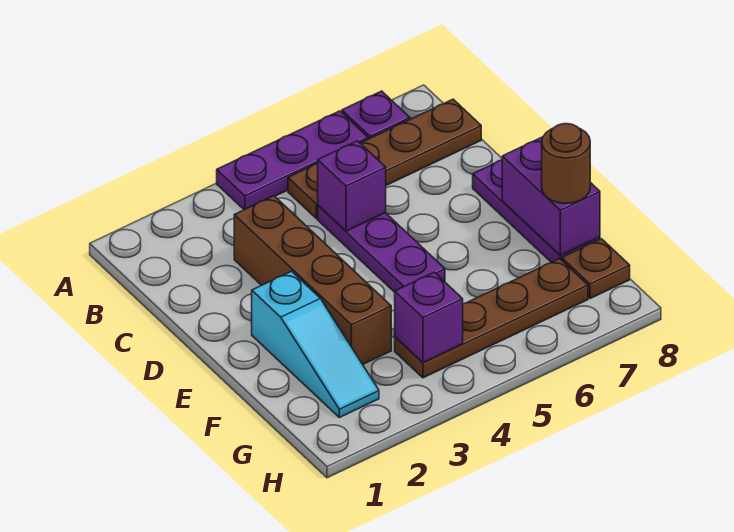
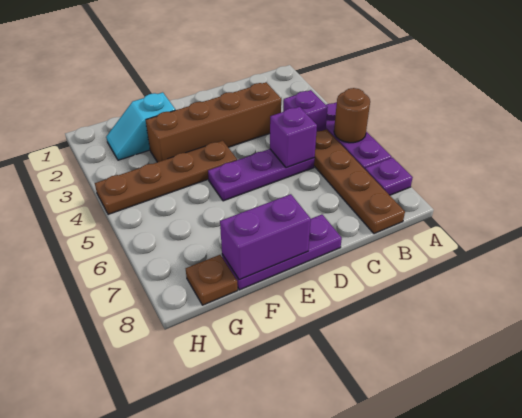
cyan 1x3 slope [252,271,379,418] -> cyan 1x2 slope [106,92,175,160]
brown 1x1 round brick [542,124,590,203] -> brown 1x1 round brick moved to [334,88,370,143]
brown 1x4 plate [395,259,588,378] -> brown 1x4 plate turned to [95,140,237,215]
purple 1x1 brick [395,272,463,363] -> purple 1x1 brick moved to [283,90,328,131]

